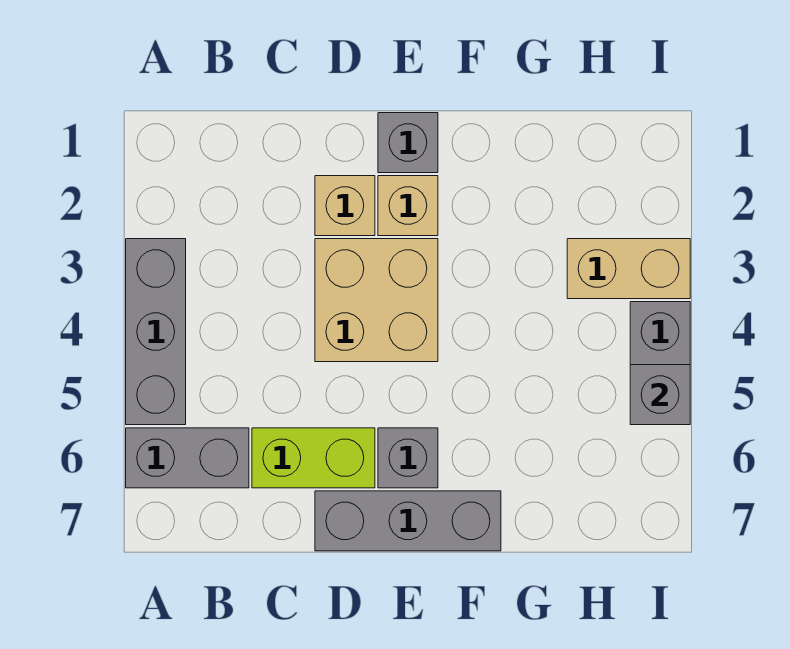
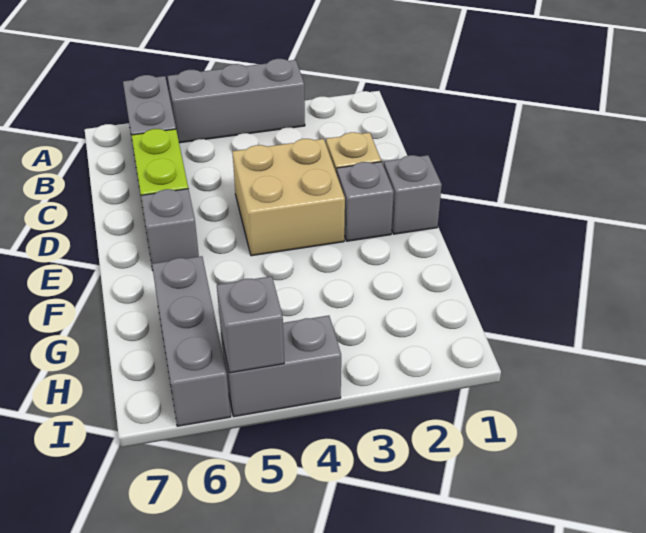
grey 1x3 brick [315,491,501,551] -> grey 1x3 brick moved to [152,256,231,426]
tan 1x1 brick [378,176,438,236] -> grey 1x1 brick [337,162,394,241]
tan 1x2 brick [567,239,690,299] -> none

